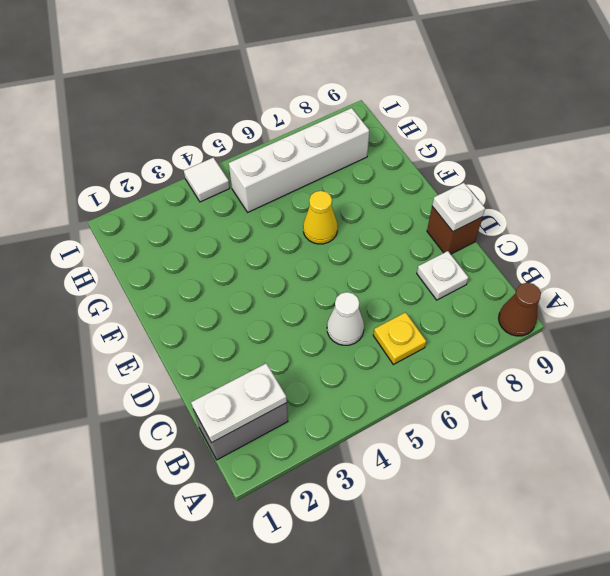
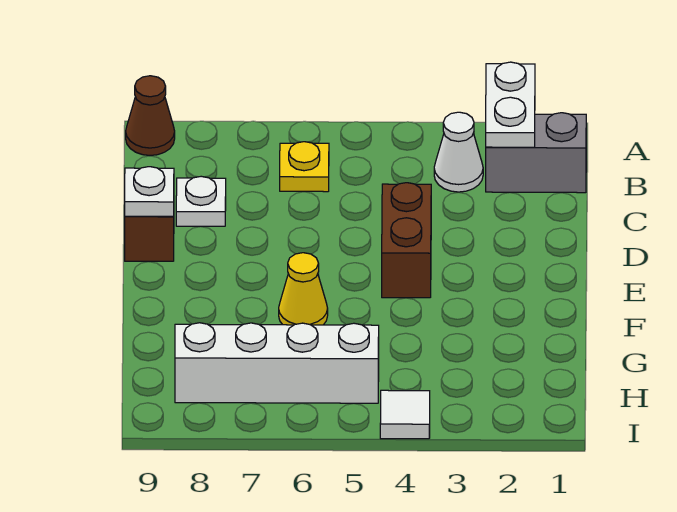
white 1x2 plate [191,364,287,443] -> white 1x2 plate turned to [486,62,535,147]
white 1x1 cone [327,292,364,345] -> white 1x1 cone moved to [434,112,483,192]
none -> brown 1x2 brick [382,183,431,298]

